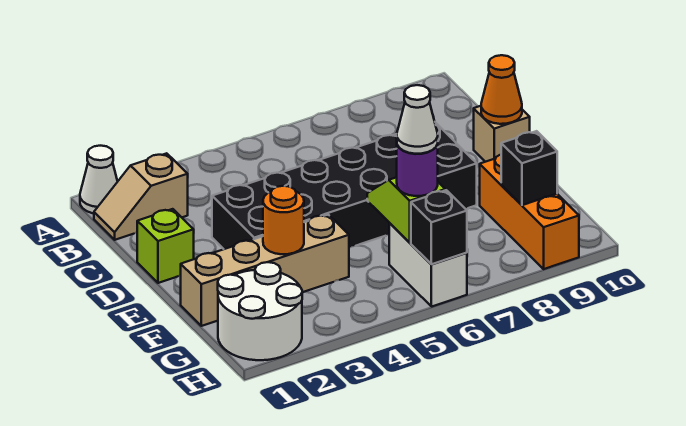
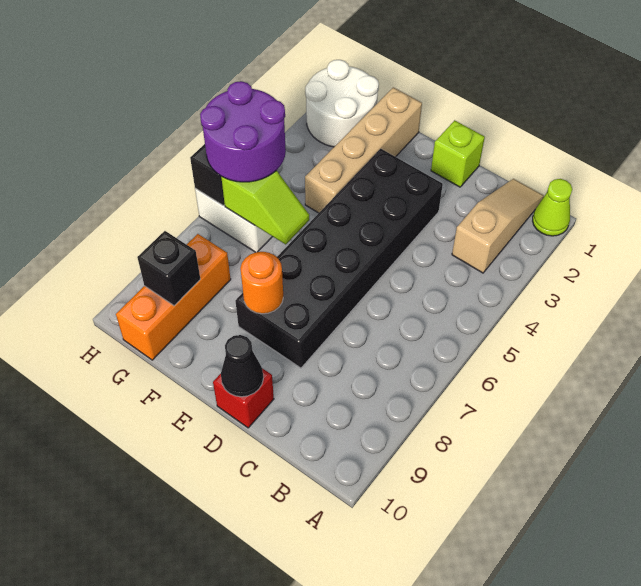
white 1x1 cone [80,146,118,213] -> lime 1x1 cone [533,179,572,236]
tan 1x2 slope [94,153,188,240] -> tan 1x3 slope [452,179,544,273]
tan 1x1 brick [474,106,530,162] -> red 1x1 brick [213,368,274,428]
orange 1x1 cone [481,55,522,124] -> black 1x1 cone [221,335,263,397]
orange 1x1 round brick [263,186,304,254] -> orange 1x1 round brick moved to [240,252,283,314]
orange 1x3 brick [480,155,579,269] -> orange 1x3 brick turned to [116,234,231,360]
purple 1x1 round brick [397,144,438,196] -> purple 2x2 round brick [200,81,286,182]
white 1x1 cone [397,85,438,154] -> none

